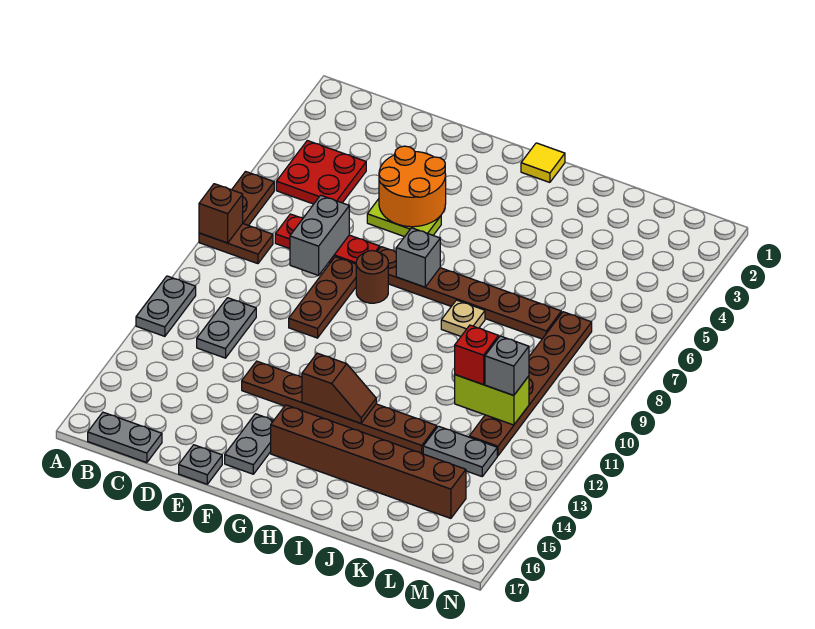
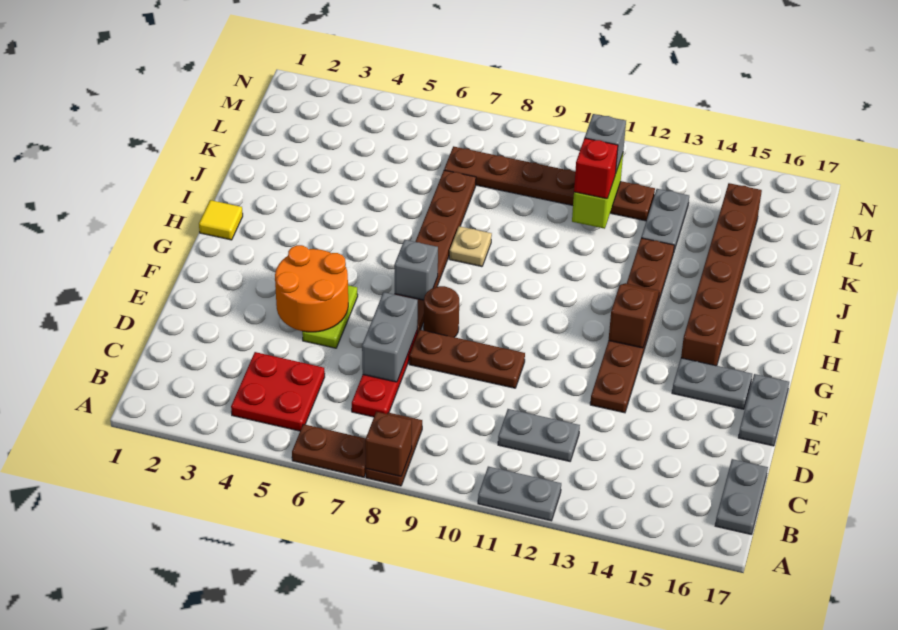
grey 1x2 brick [290,195,349,275] -> grey 1x2 brick turned to [362,292,418,382]
grey 1x1 plate [179,445,222,484] -> grey 1x2 plate [738,374,789,446]

